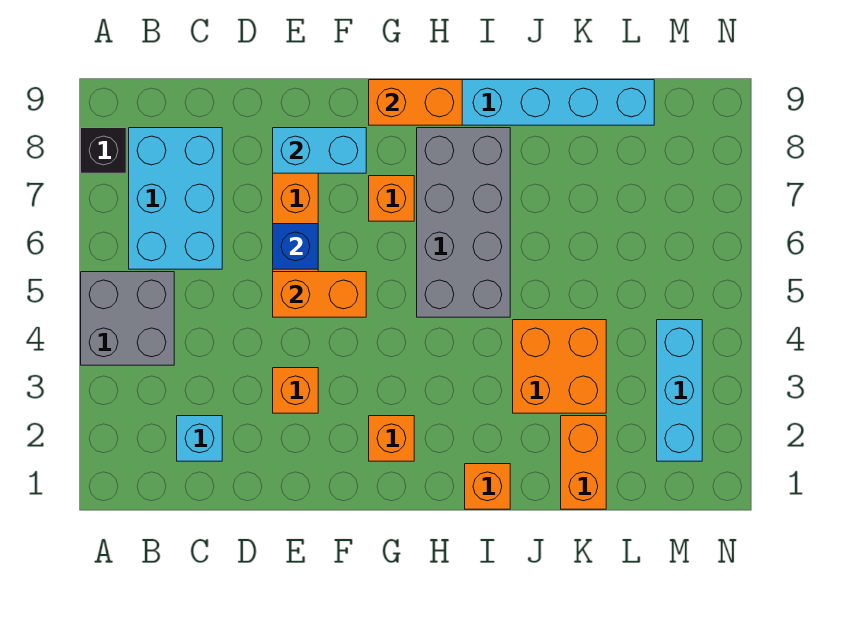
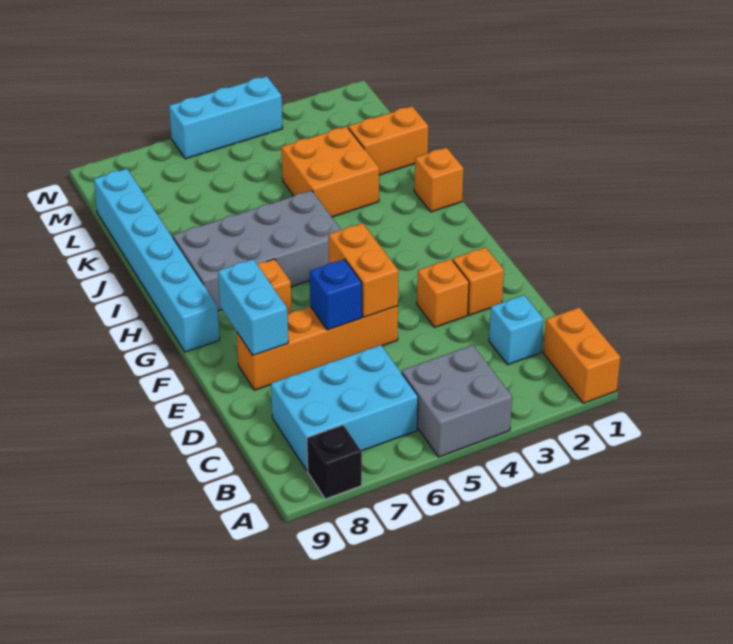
orange 1x1 brick [369,416,414,461] -> orange 1x1 brick moved to [453,247,504,315]
orange 1x2 brick [369,80,462,125] -> orange 1x2 brick moved to [543,307,620,403]
cyan 1x3 brick [657,320,702,461] -> cyan 1x3 brick moved to [169,76,283,159]

